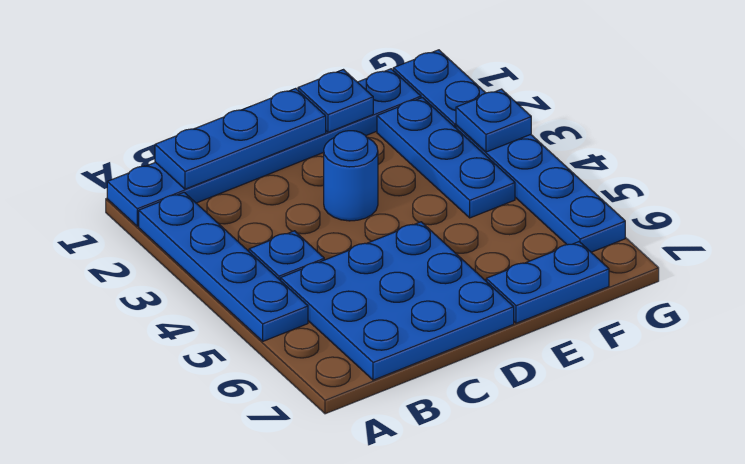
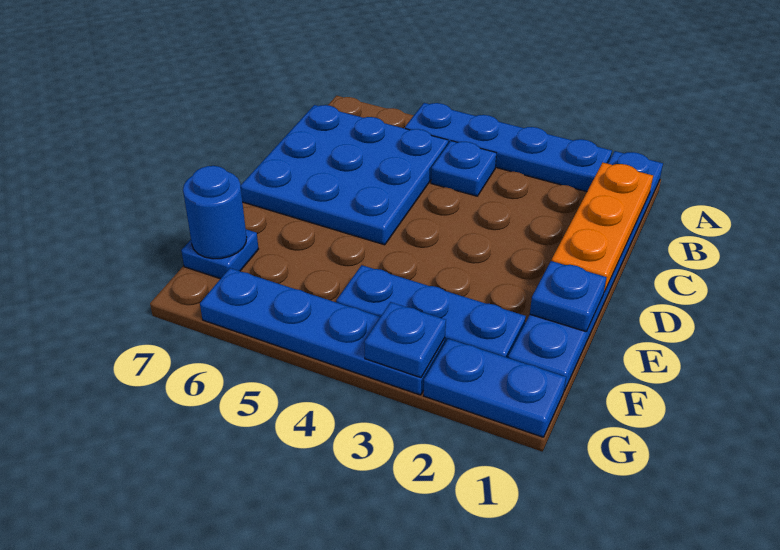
blue 1x3 plate [155,88,326,189] -> orange 1x3 plate [552,163,653,292]
blue 1x1 round brick [324,131,378,221] -> blue 1x1 round brick moved to [183,166,247,259]
blue 1x2 plate [486,242,609,323] -> blue 1x1 plate [181,229,258,279]

